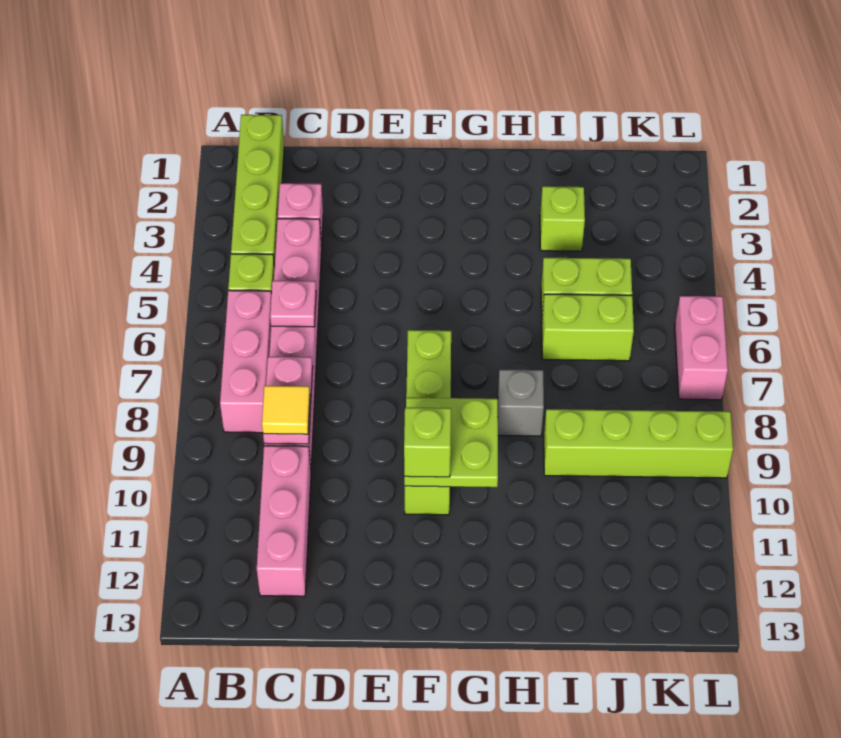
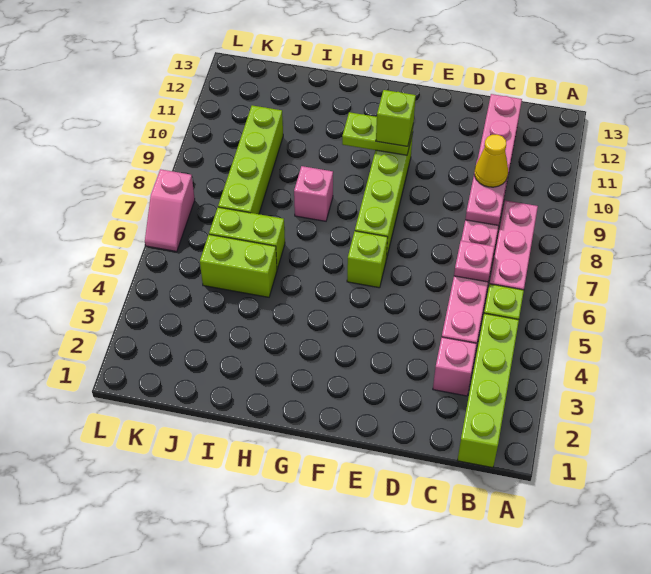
yellow 1x1 tile [262,386,310,434] -> yellow 1x1 cone [475,134,508,187]
lime 2x2 plate [404,398,498,487] -> lime 1x2 plate [342,112,413,155]
grey 1x1 brick [498,370,544,436] -> pink 1x1 brick [294,166,333,221]
lime 1x1 brick [540,186,585,251] -> lime 1x1 brick moved to [347,231,388,288]
lime 1x4 brick [544,409,733,478] -> lime 1x4 brick turned to [218,105,283,214]
pink 1x2 brick [675,296,728,400] -> pink 1x2 slope [145,169,195,252]

